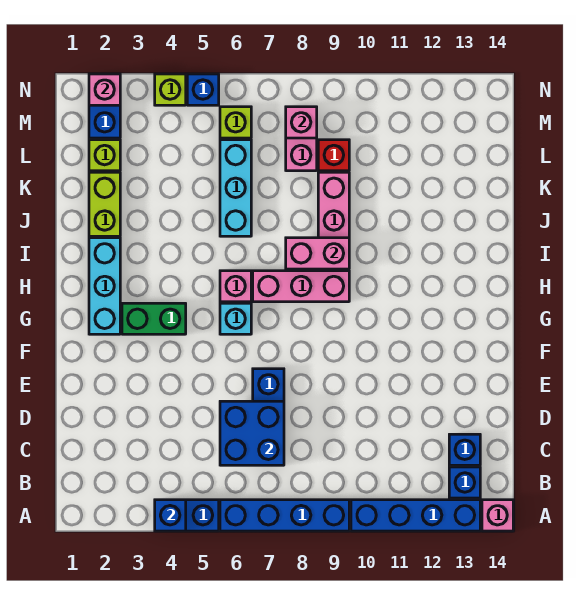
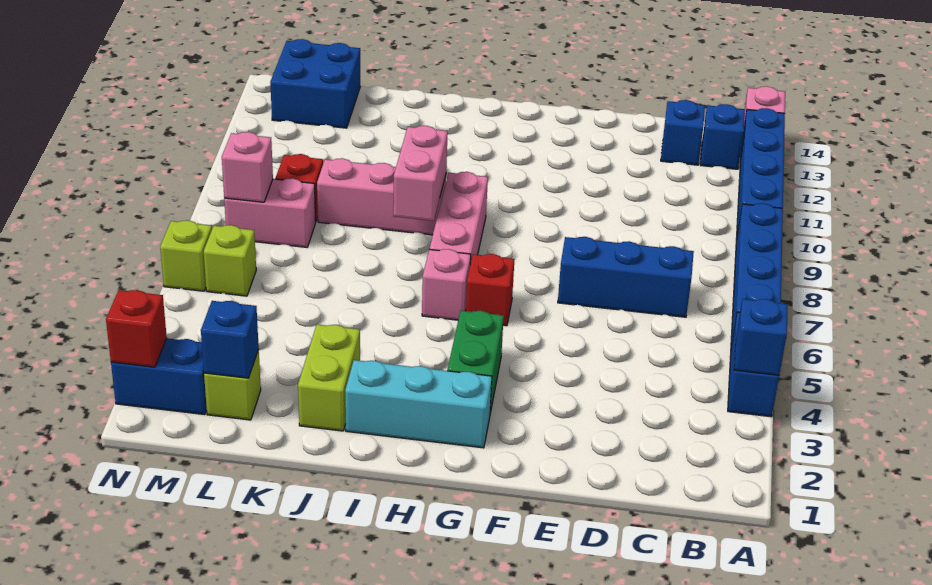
blue 2x2 brick [220,401,284,465] -> blue 2x2 brick moved to [270,39,360,128]
cyan 1x1 brick [220,303,251,334] -> red 1x1 brick [466,254,514,326]
lime 1x2 brick [89,172,120,236] -> lime 1x2 brick turned to [298,324,360,431]
cyan 1x3 brick [220,140,251,236] -> none
pink 1x1 brick [89,74,120,105] -> red 1x1 brick [106,290,167,367]
lime 1x1 brick [155,74,186,105] -> lime 1x1 brick moved to [160,220,212,291]
blue 1x1 brick [187,74,219,105] -> blue 1x1 brick moved to [201,301,259,378]

